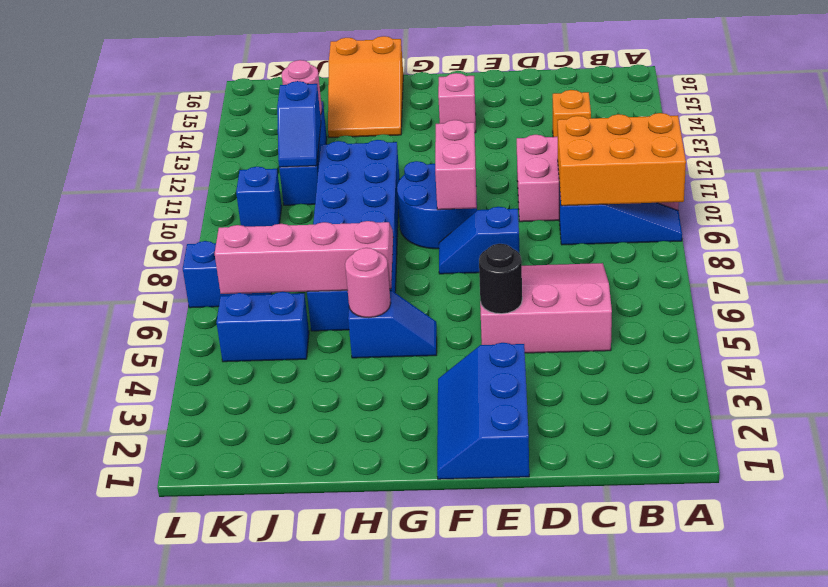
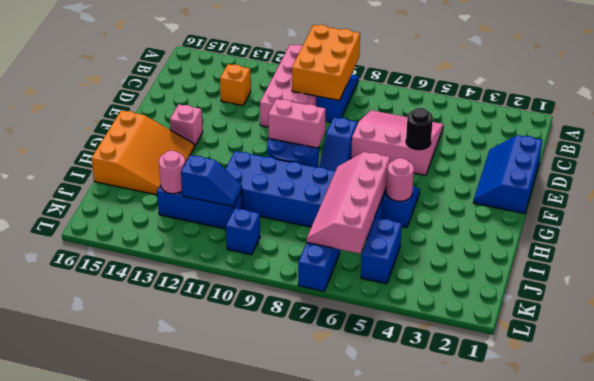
pink 3x3 slope [480,263,612,353] -> pink 3x3 slope turned to [351,110,443,176]
blue 2x3 slope [437,343,529,479] -> blue 2x3 slope turned to [473,135,542,214]
orange 2x3 slope [328,36,403,137] -> orange 3x3 slope [91,110,194,195]

